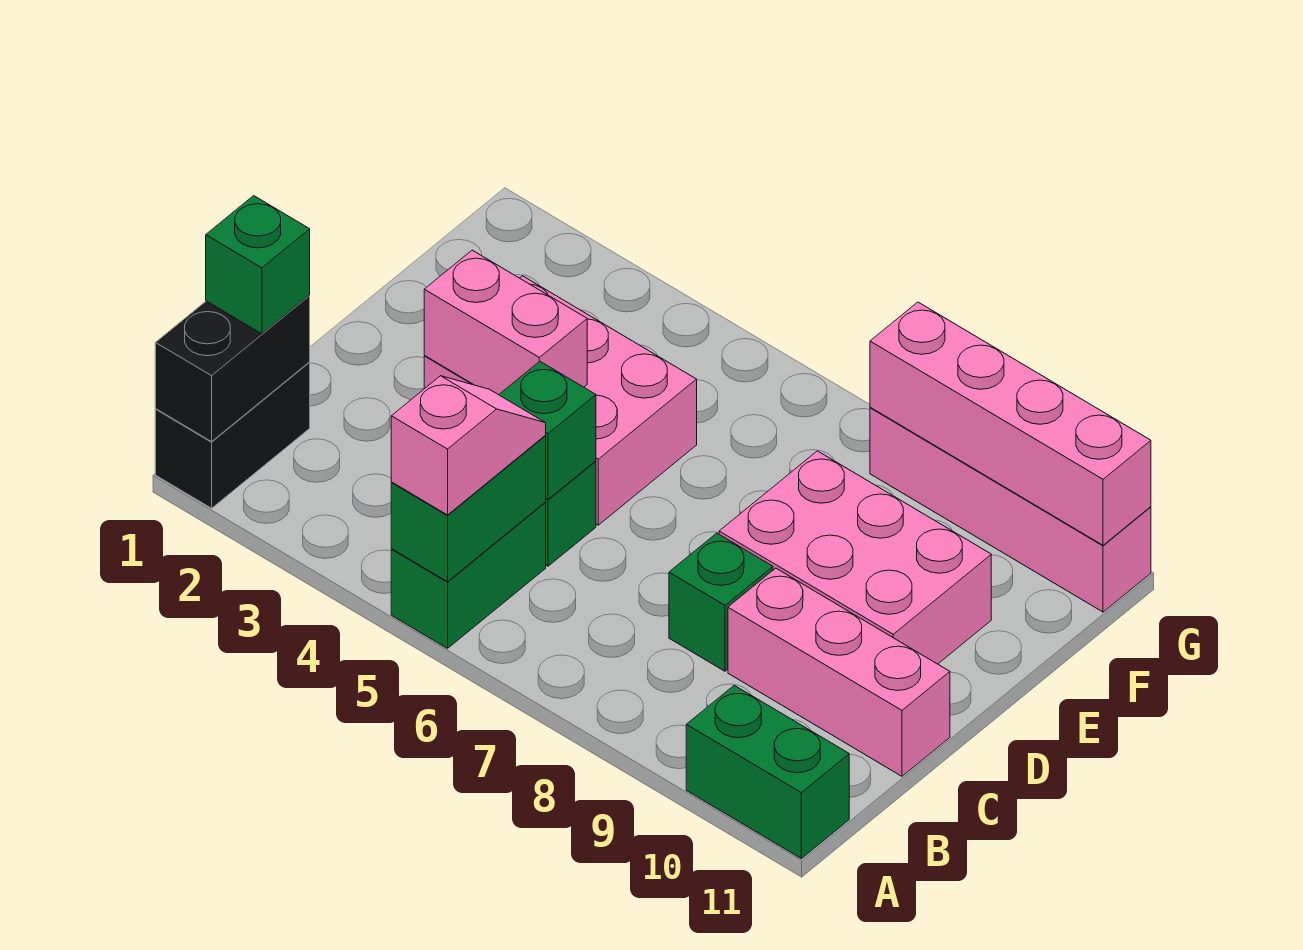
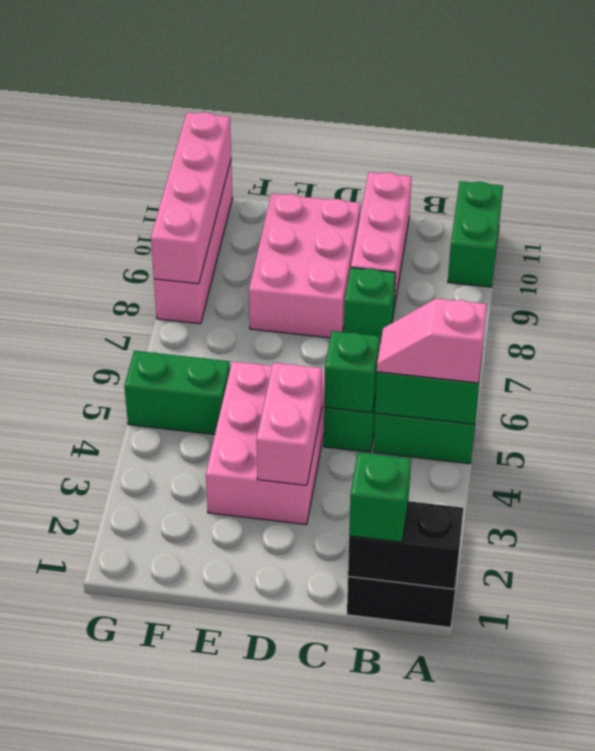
none -> green 1x2 brick [124,351,230,435]

